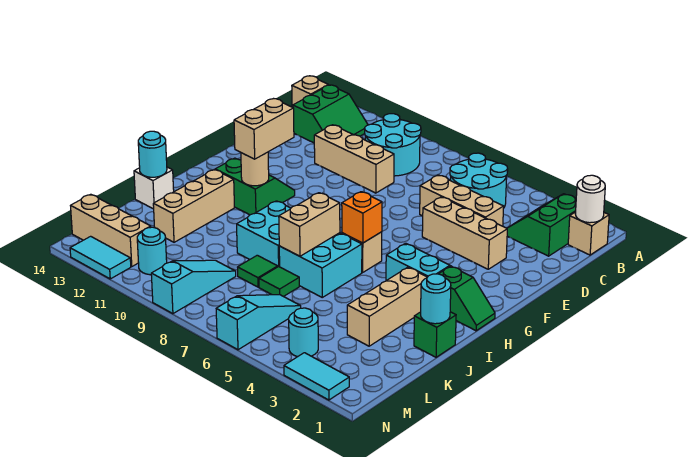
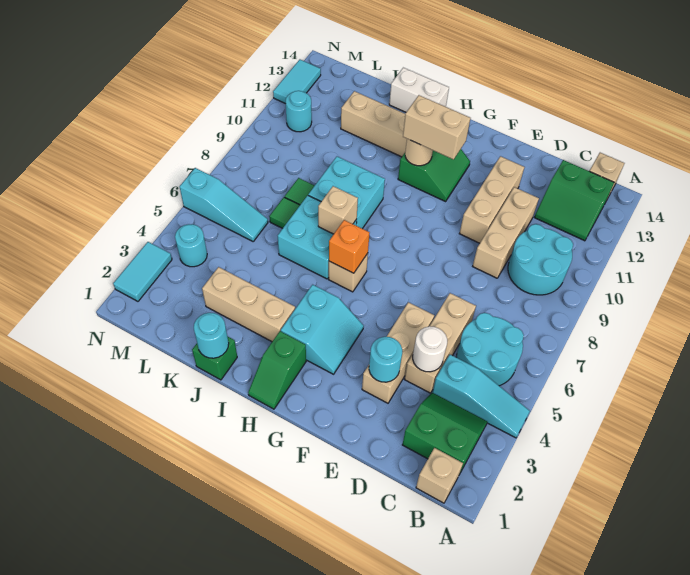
white 1x1 round brick [575,175,605,223] -> white 1x1 round brick moved to [413,326,447,372]
tan 1x2 brick [279,193,340,256] -> tan 1x1 brick [318,186,358,234]
white 1x1 brick [134,167,174,209] -> white 1x2 brick [389,68,449,112]
cyan 1x1 round brick [138,131,167,177] -> cyan 1x1 round brick moved to [369,337,402,382]
cyan 1x3 slope [151,260,236,314] -> cyan 1x3 slope moved to [432,355,530,438]
tan 1x3 brick [70,194,151,266] -> tan 1x3 brick moved to [459,156,524,243]

